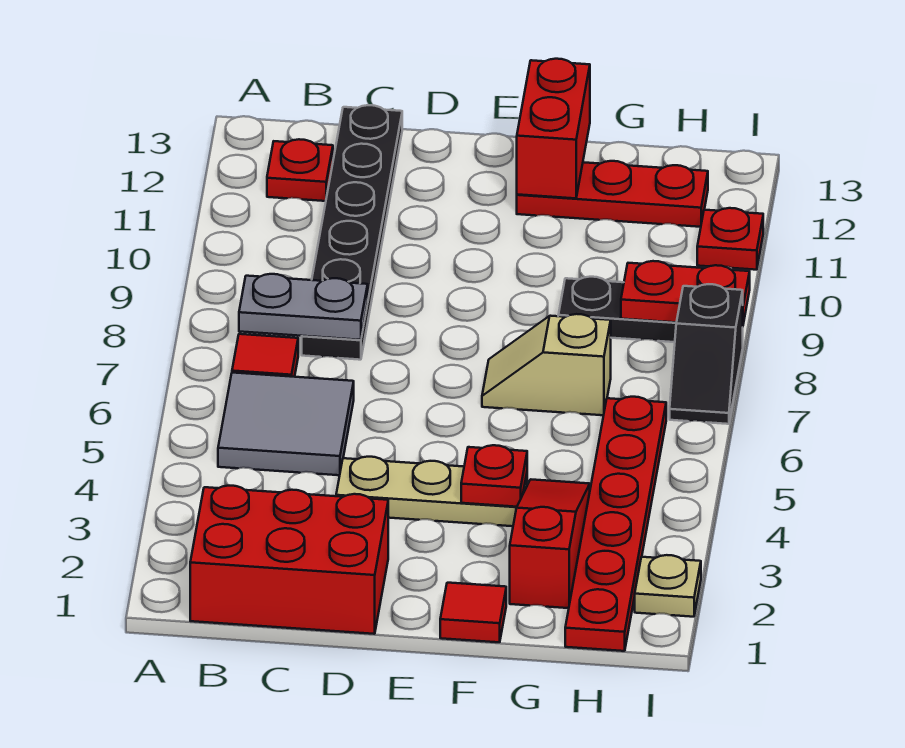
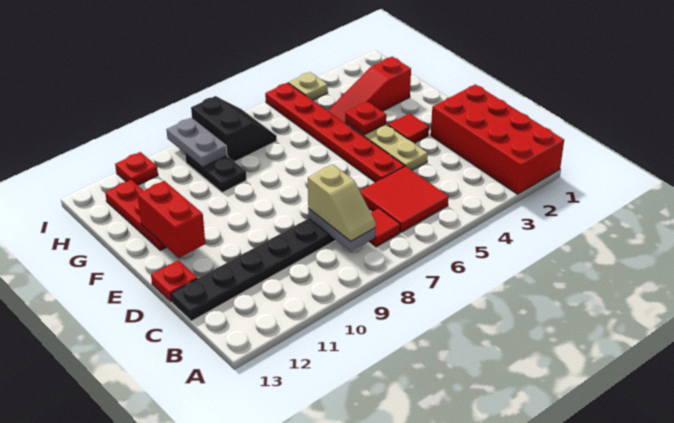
red 2x3 brick [190,486,388,634] -> red 2x4 brick [431,84,564,194]
grey 2x2 tile [218,373,354,475] -> red 2x2 tile [360,166,448,232]
red 1x1 plate [267,139,333,201] -> red 1x1 plate moved to [151,260,198,302]
red 1x1 tile [440,583,506,642] -> red 1x1 tile moved to [388,113,429,143]
tan 1x2 slope [482,314,611,415] -> tan 1x2 slope moved to [308,164,376,241]
red 1x2 brick [517,59,590,198] -> red 1x2 brick turned to [137,181,205,258]
red 1x6 plate [565,397,666,651] -> red 1x6 plate turned to [265,83,405,182]
red 1x2 plate [621,261,750,324] -> grey 1x2 plate [166,118,227,167]
tan 1x1 plate [635,555,701,617] -> tan 1x1 plate moved to [288,72,328,100]
black 1x2 slope [670,284,743,424] -> black 2x2 slope [191,96,277,162]

